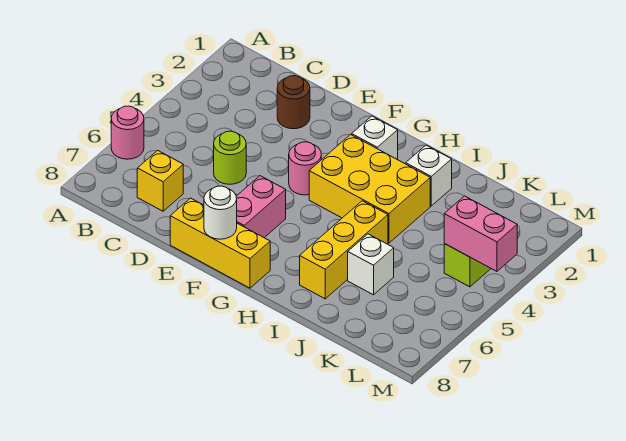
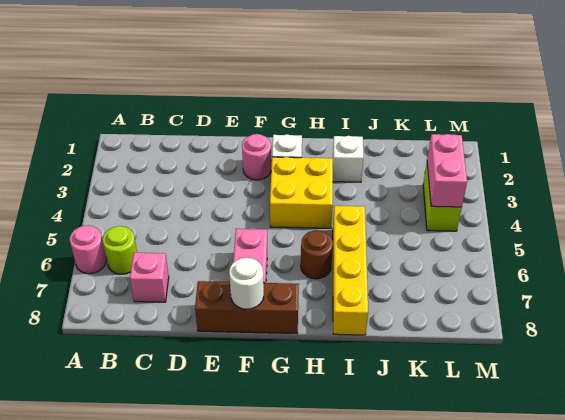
yellow 1x1 brick [137,151,183,211] -> pink 1x1 brick [130,253,169,302]
brown 1x1 round brick [277,76,310,129] -> brown 1x1 round brick moved to [301,231,333,279]
lime 1x1 round brick [214,131,246,184] -> lime 1x1 round brick moved to [103,226,137,274]
yellow 1x3 brick [170,198,270,288] -> brown 1x3 brick [195,281,299,334]
pink 1x1 round brick [289,142,321,195] -> pink 1x1 round brick moved to [242,134,271,180]
yellow 2x3 brick [309,135,430,243] -> yellow 2x2 brick [270,157,333,228]
yellow 1x3 brick [300,201,388,299] -> yellow 1x4 brick [333,206,368,335]
white 1x1 brick [348,234,394,295] -> none
pink 1x2 brick [444,196,517,271] -> pink 1x2 brick turned to [427,134,467,207]

